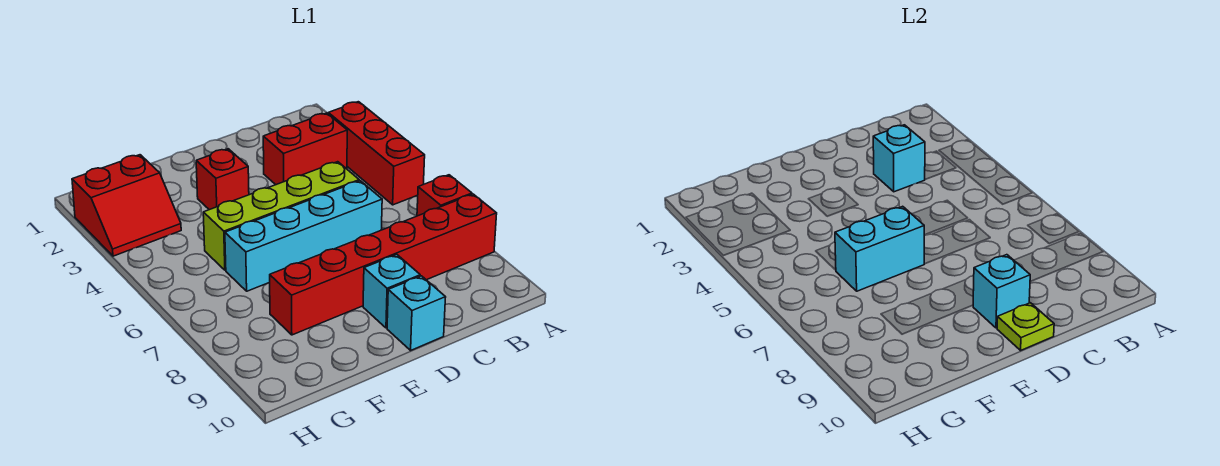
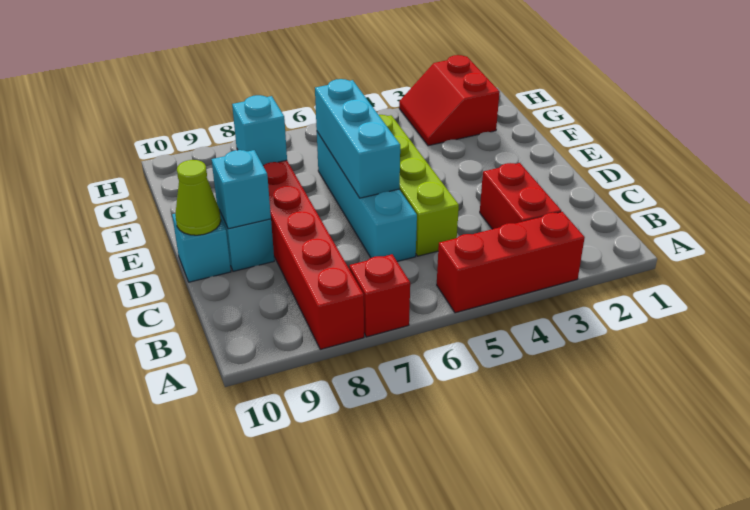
cyan 1x1 brick [873,125,925,192] -> cyan 1x1 brick moved to [232,95,287,165]
lime 1x1 plate [997,303,1054,350] -> lime 1x1 cone [175,160,221,235]
red 1x1 brick [196,149,249,210] -> none
cyan 1x2 brick [835,206,924,291] -> cyan 1x3 brick [315,79,400,198]

